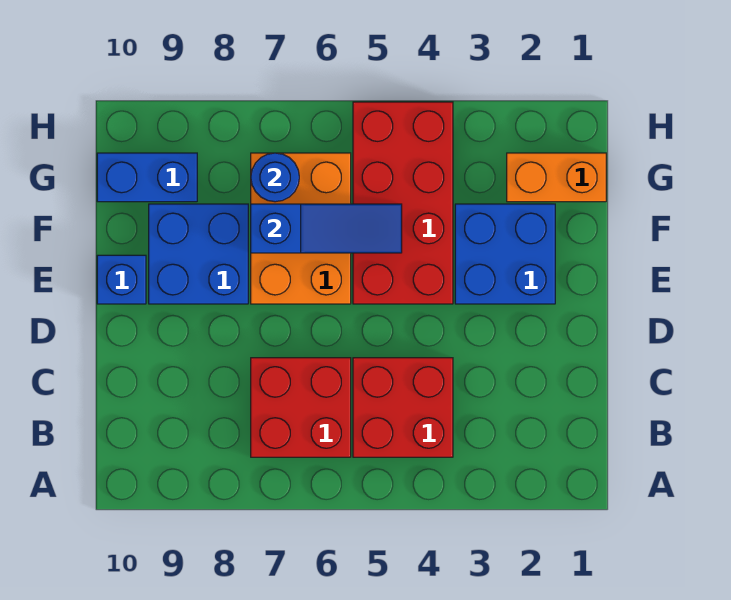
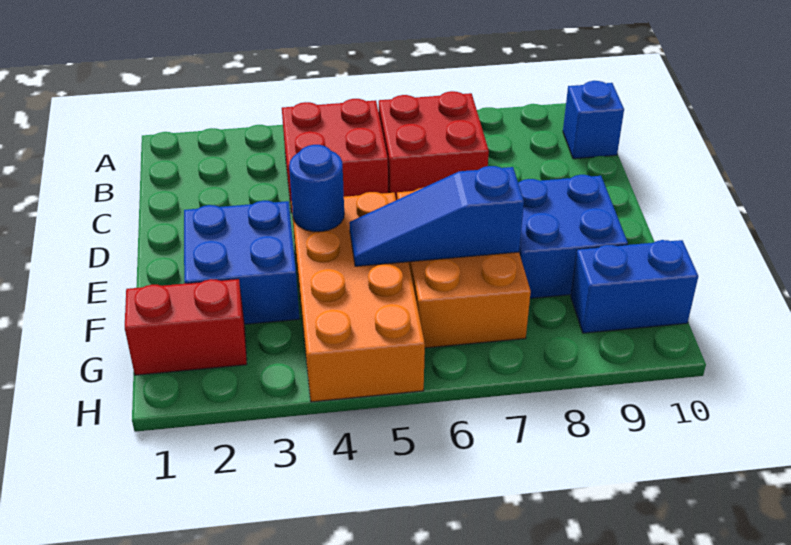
red 2x4 brick [353,102,453,304] -> orange 2x4 brick [291,192,425,402]
blue 1x1 brick [97,255,146,304] -> blue 1x1 brick moved to [563,81,624,159]
orange 1x2 brick [507,153,606,202] -> red 1x2 brick [125,279,247,375]
blue 1x1 round brick [251,153,299,202] -> blue 1x1 round brick moved to [289,145,344,232]

